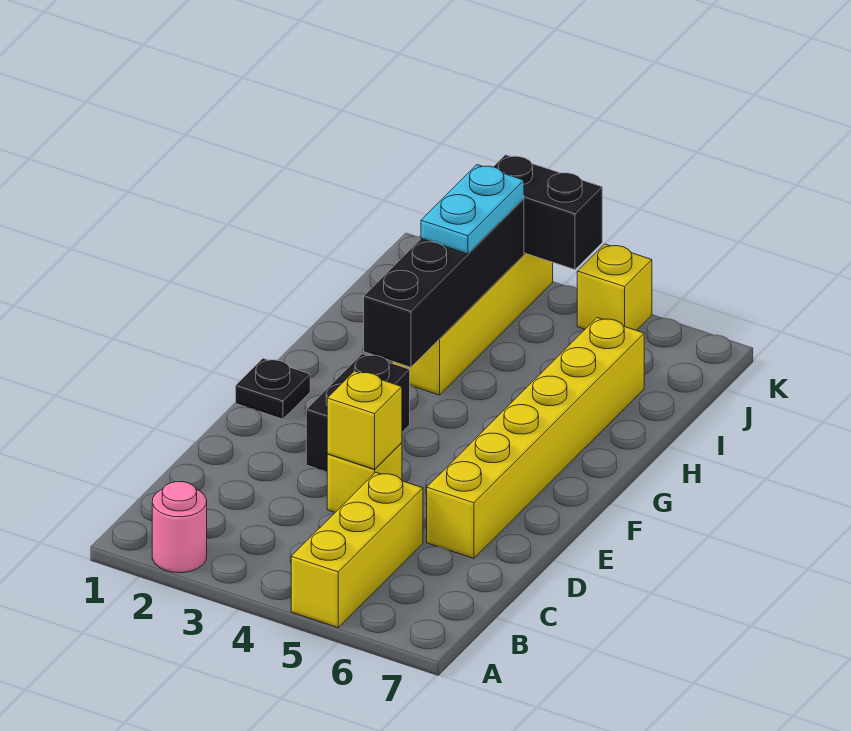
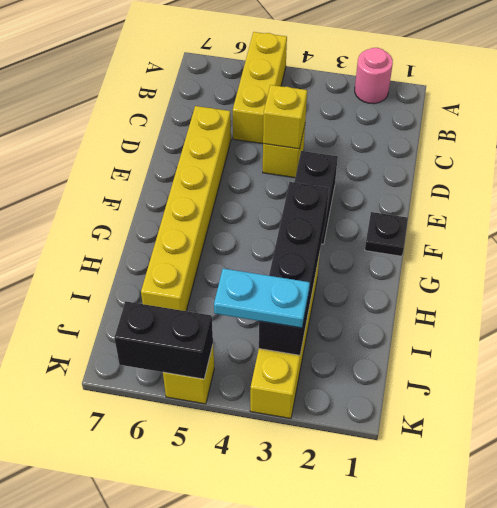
cyan 1x2 plate [421,165,524,254] -> cyan 1x2 plate turned to [214,269,310,328]
black 1x2 brick [494,155,602,270] -> black 1x2 brick moved to [114,301,213,379]

